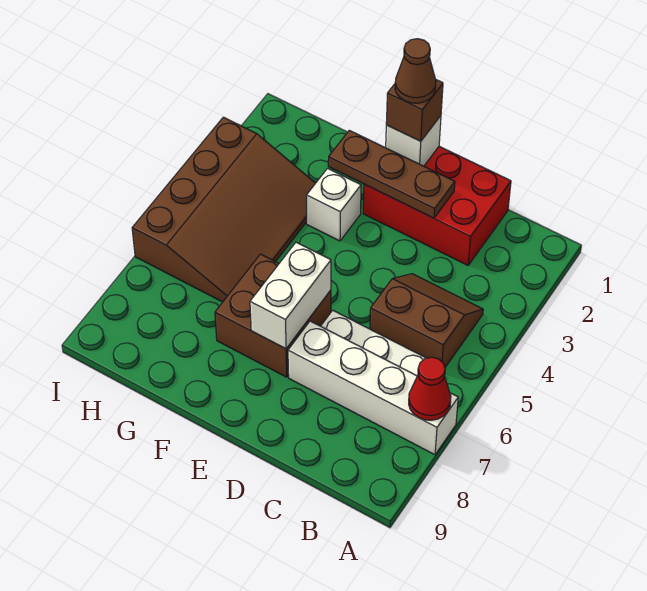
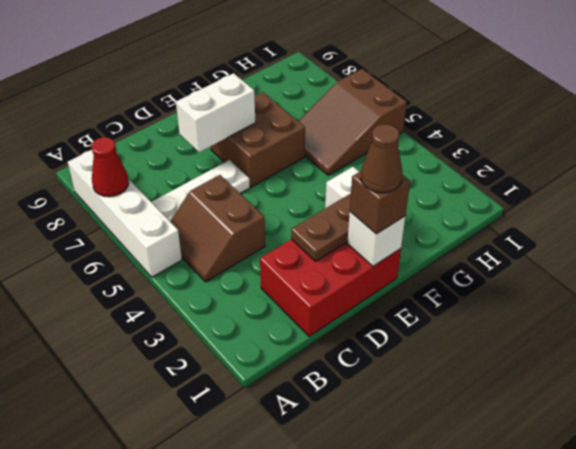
white 1x4 brick [288,321,458,455] -> white 1x4 brick turned to [68,150,182,277]
brown 2x2 slope [370,274,483,367] -> brown 2x2 slope turned to [170,175,265,282]
white 1x2 brick [250,242,331,349] -> white 1x2 brick turned to [176,73,256,152]
brown 3x4 slope [132,117,315,302] -> brown 2x3 slope [299,69,407,175]

